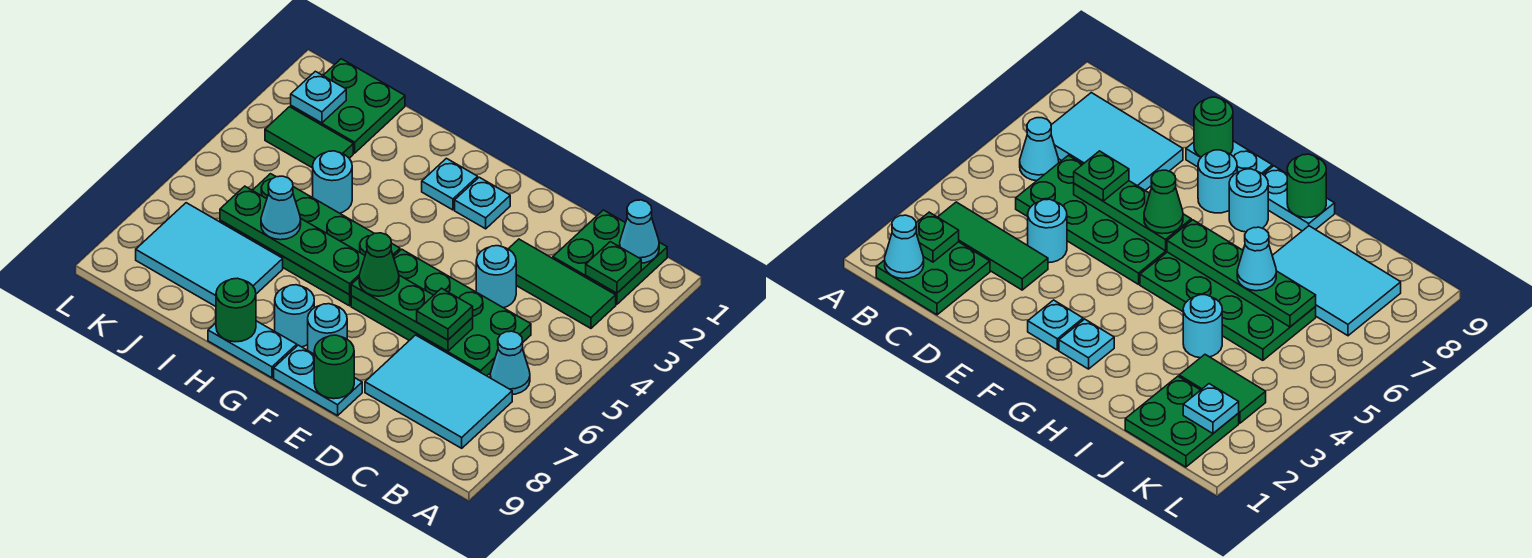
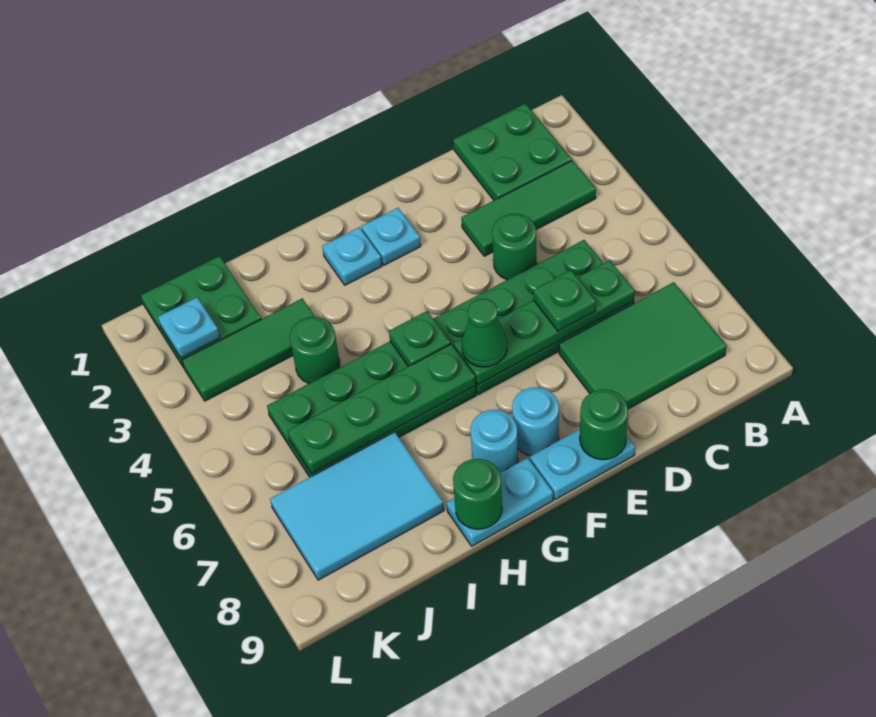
cyan 1x1 cone [620,200,659,263] -> none
green 1x1 plate [586,242,641,293] -> green 1x1 plate moved to [389,311,450,367]
cyan 1x1 cone [490,331,530,394] -> none
cyan 2x3 tile [365,335,512,448] -> green 2x3 tile [559,282,727,409]
cyan 1x1 round brick [476,246,516,308] -> green 1x1 round brick [492,214,537,280]
green 1x3 plate [351,275,473,351] -> green 1x4 plate [454,260,635,384]
cyan 1x1 round brick [313,151,352,213] -> green 1x1 round brick [290,317,340,383]
cyan 1x1 cone [261,176,301,240] -> none
green 1x2 tile [265,107,353,168] -> green 1x3 tile [182,299,315,401]

